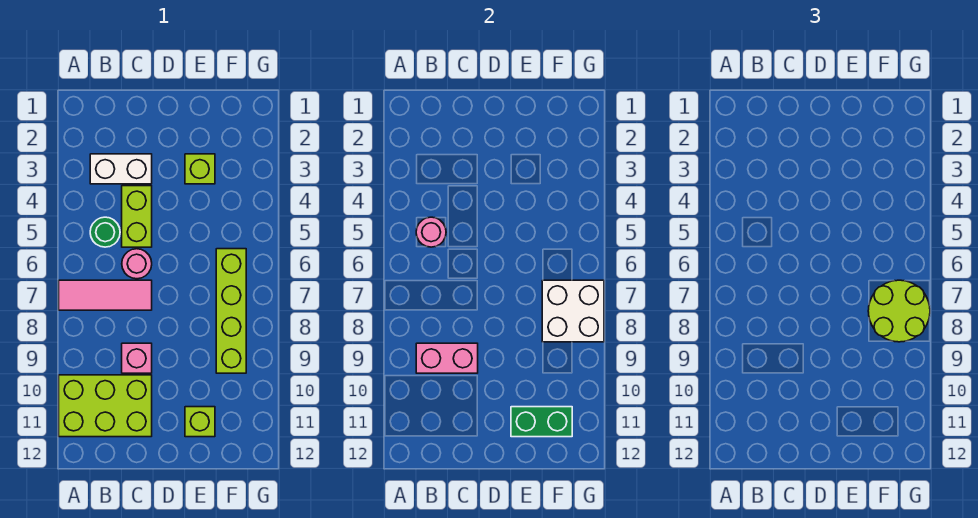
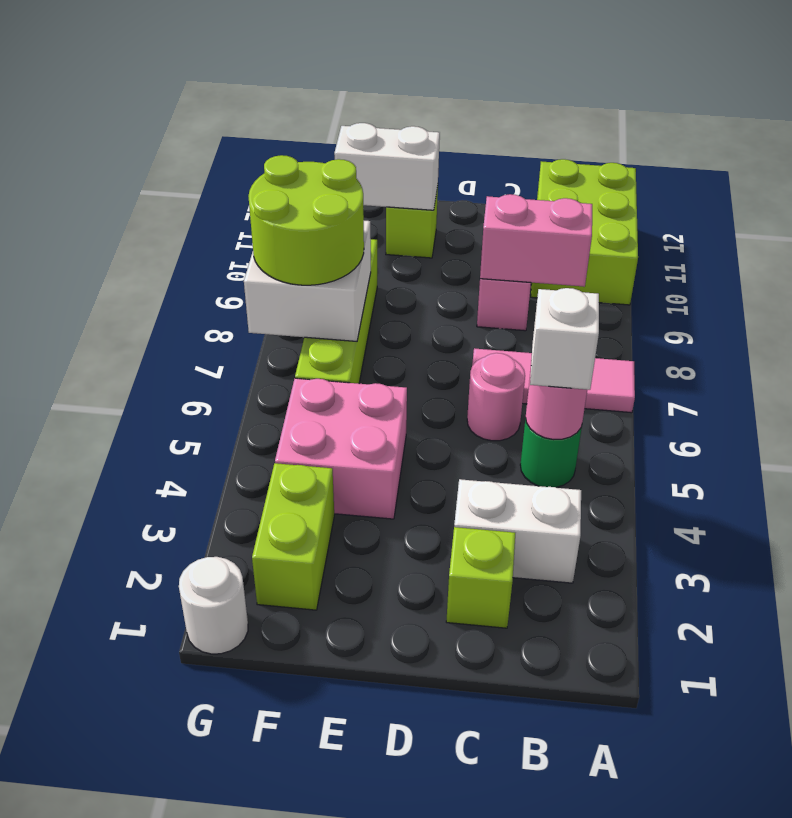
lime 2x3 brick [59,375,152,437] -> lime 2x3 brick turned to [531,159,638,305]
none -> white 1x1 brick [530,288,599,390]
lime 1x2 brick [122,186,152,247] -> lime 1x2 brick moved to [252,463,334,610]
lime 1x1 brick [185,154,215,184] -> lime 1x1 brick moved to [446,527,515,628]
none -> pink 2x2 brick [275,378,407,519]
green 1x2 brick [511,407,572,437] -> white 1x2 brick [334,123,440,210]
none -> white 1x1 round brick [179,557,248,654]

